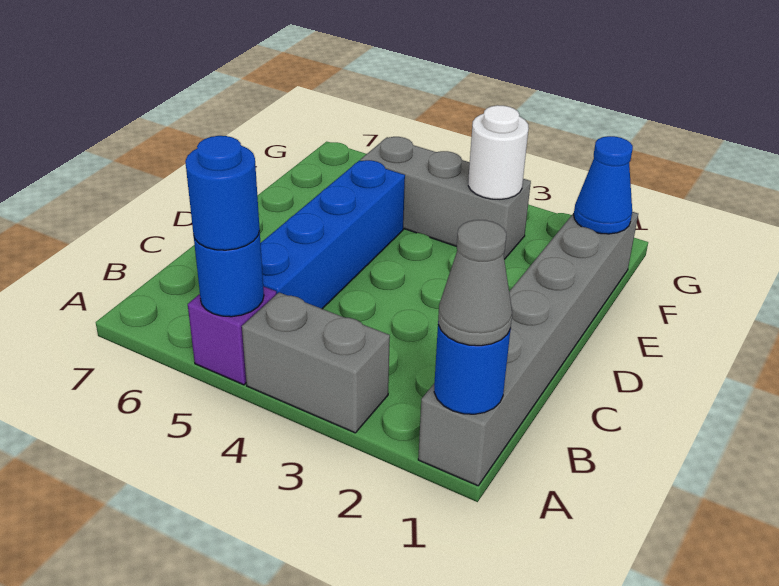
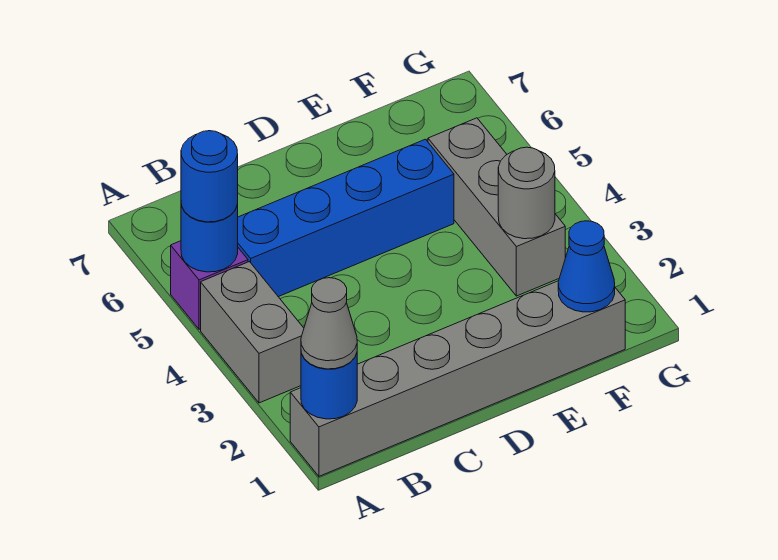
white 1x1 round brick [468,105,528,199] -> grey 1x1 round brick [498,147,555,239]

